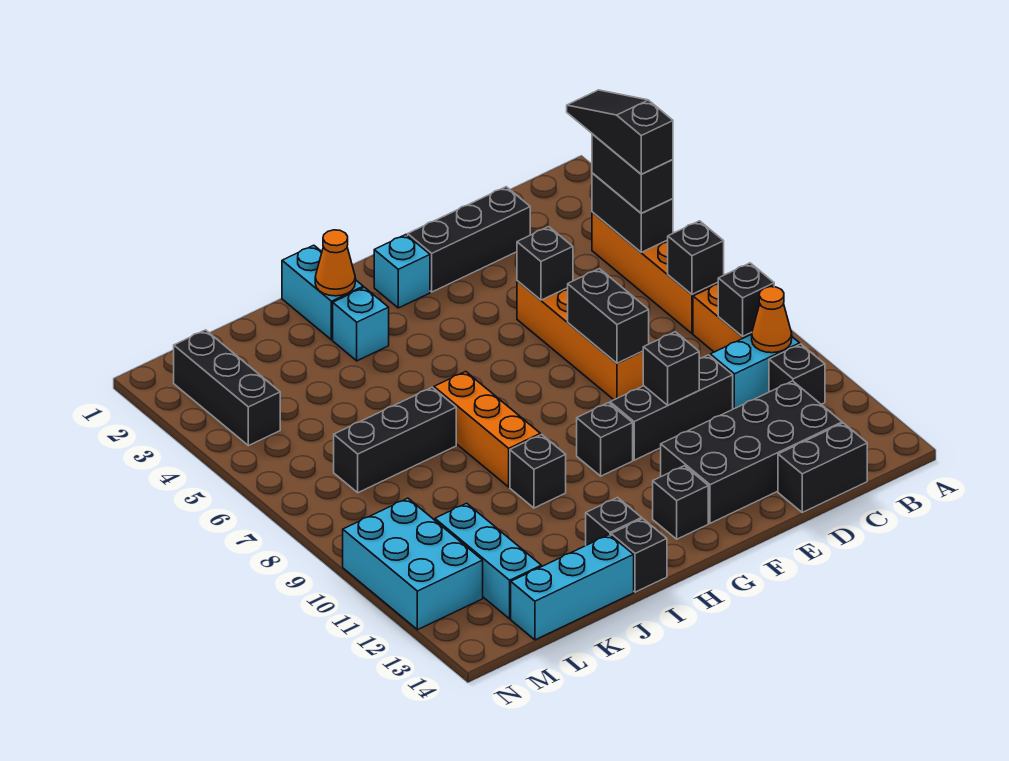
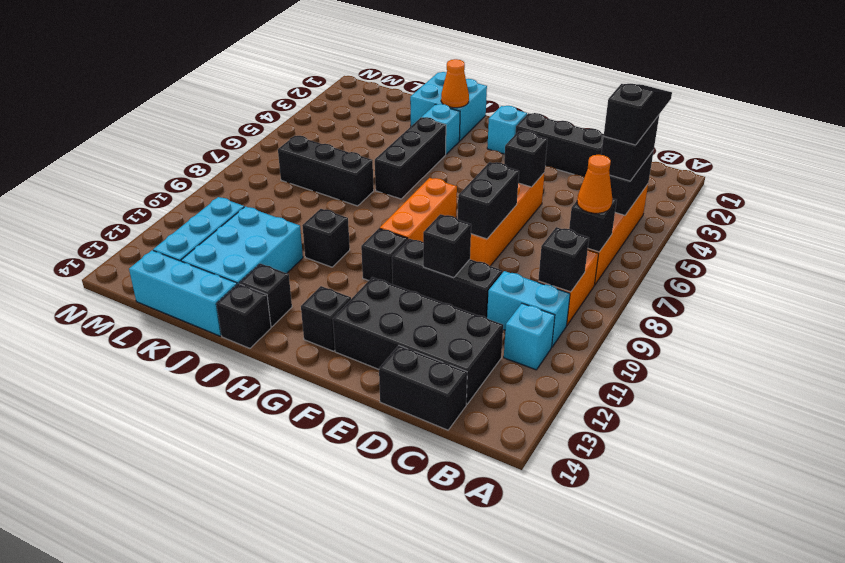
orange 1x1 cone [752,287,792,353] -> orange 1x1 cone moved to [577,155,612,213]
black 1x1 brick [769,344,825,404] -> cyan 1x1 brick [504,303,555,370]
cyan 1x2 brick [282,245,363,340] -> cyan 2x2 brick [410,72,487,141]
orange 1x3 brick [434,371,540,487] -> orange 1x3 brick moved to [380,178,457,242]
black 1x3 brick [174,330,280,446] -> black 1x3 brick moved to [375,117,446,199]
cyan 2x3 brick [343,498,483,630] -> cyan 2x3 brick moved to [181,206,303,284]

